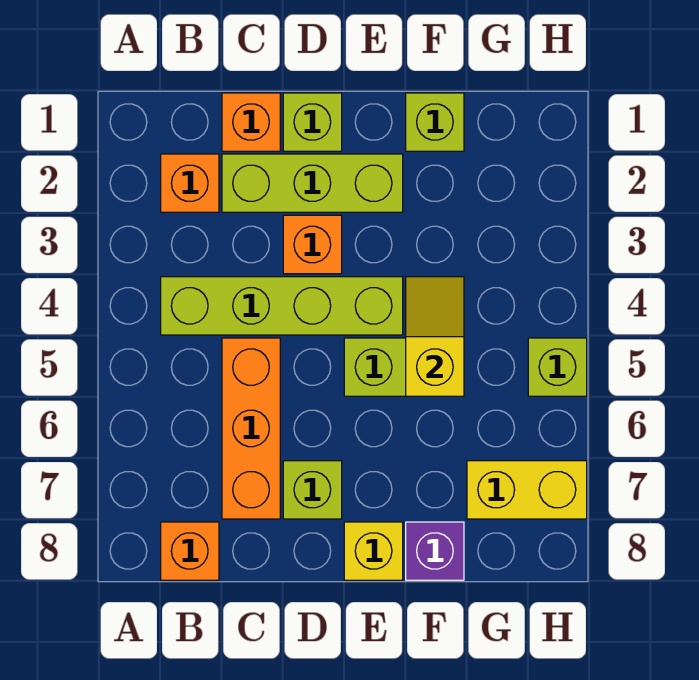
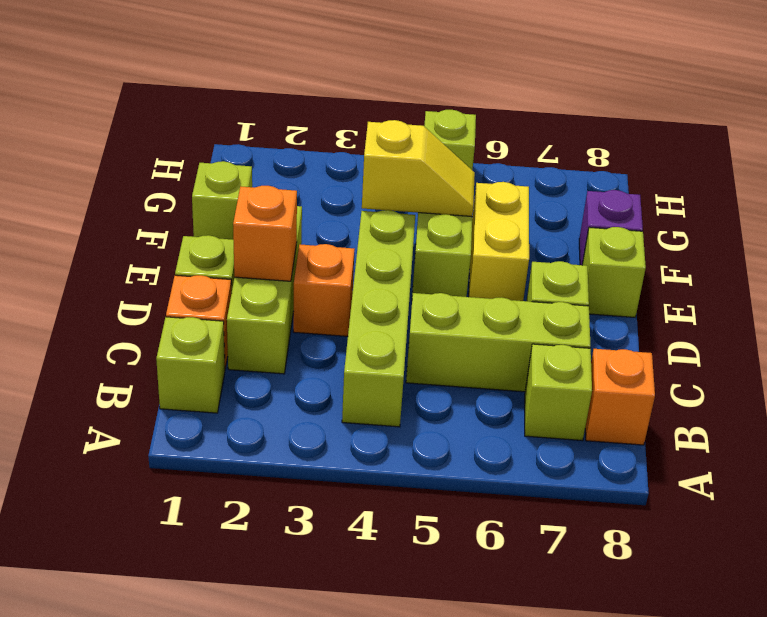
none -> lime 1x1 brick [156,317,225,413]
orange 1x1 brick [161,154,219,212] -> orange 1x1 brick moved to [233,186,297,281]
none -> lime 1x1 brick [525,344,592,441]
orange 1x3 brick [222,338,280,519] -> lime 1x3 brick [406,293,590,392]
yellow 1x1 brick [344,522,403,580] -> lime 1x1 brick [582,227,646,317]
yellow 1x2 slope [406,277,464,396] -> yellow 1x2 slope turned to [362,120,475,217]
yellow 1x2 brick [467,461,587,519] -> yellow 1x2 brick moved to [469,182,529,301]

